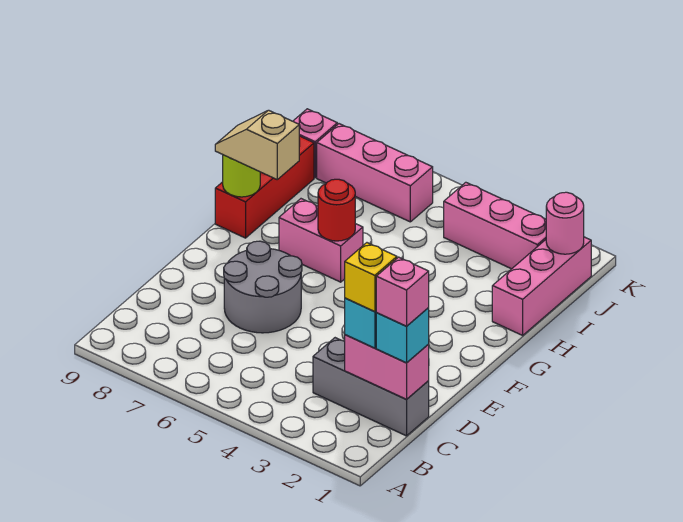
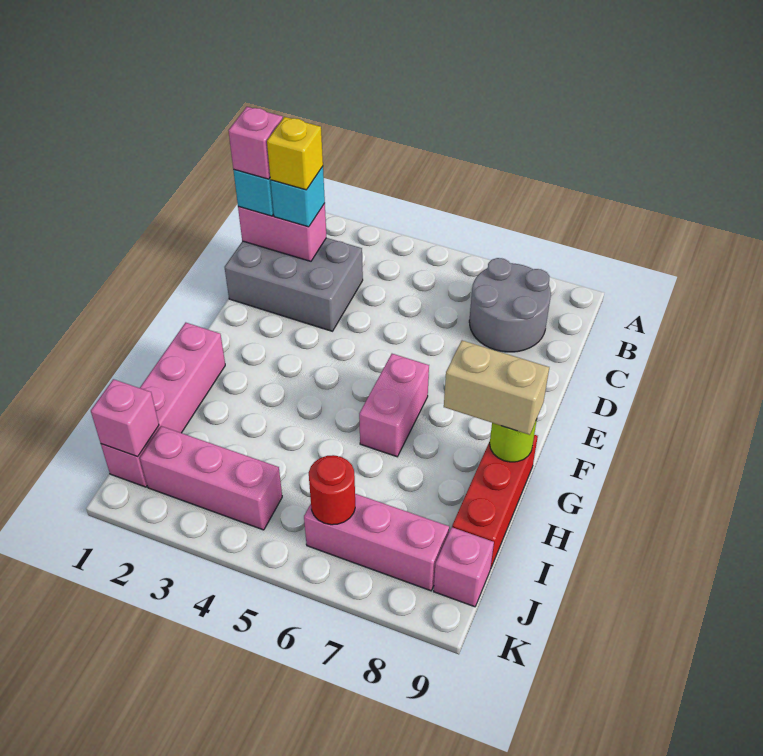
grey 1x3 brick [313,338,429,436] -> grey 2x3 brick [225,238,363,331]
grey 2x2 round brick [224,241,302,333] -> grey 2x2 round brick moved to [469,258,551,352]
pink 1x2 brick [279,199,363,282] -> pink 1x2 brick turned to [359,354,429,457]
red 1x1 round brick [318,179,355,241] -> red 1x1 round brick moved to [309,455,355,525]
tan 1x2 slope [215,110,299,179] -> tan 1x2 brick [444,340,549,435]
pink 1x3 brick [492,237,591,335] -> pink 1x4 brick [101,323,225,487]
pink 1x1 round brick [546,192,584,254] -> pink 1x1 brick [91,379,159,457]

